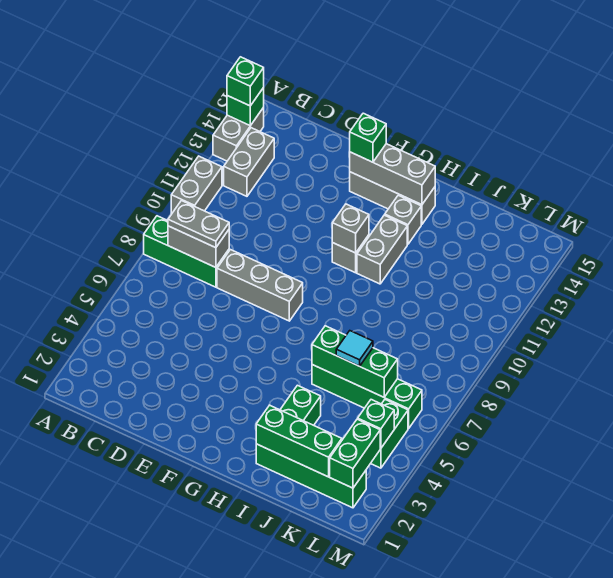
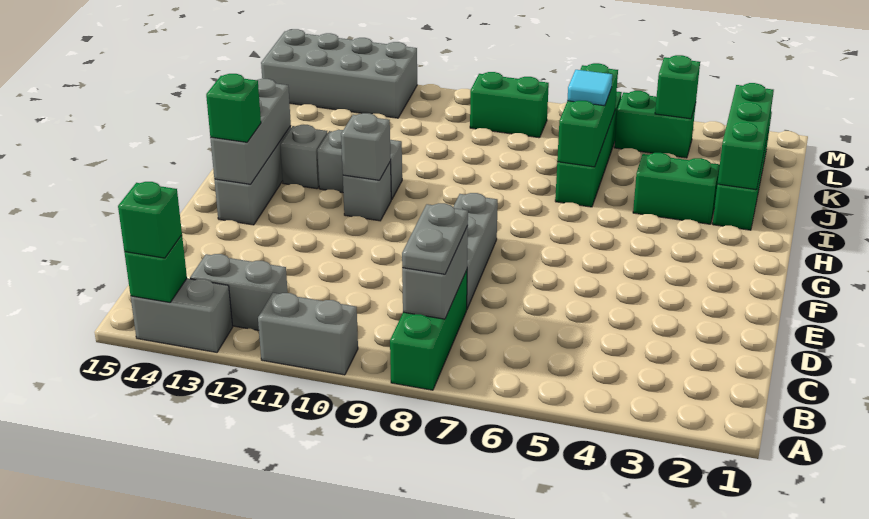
green 1x2 brick [330,419,381,488] -> green 1x2 brick moved to [470,72,549,138]
none -> grey 2x4 brick [261,29,417,118]

